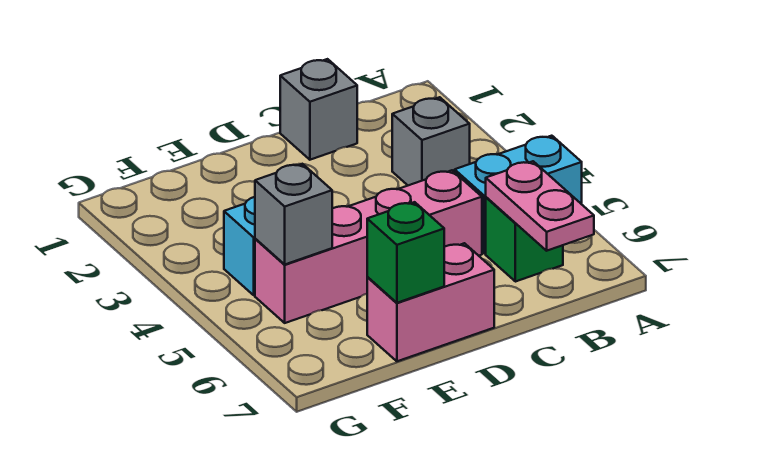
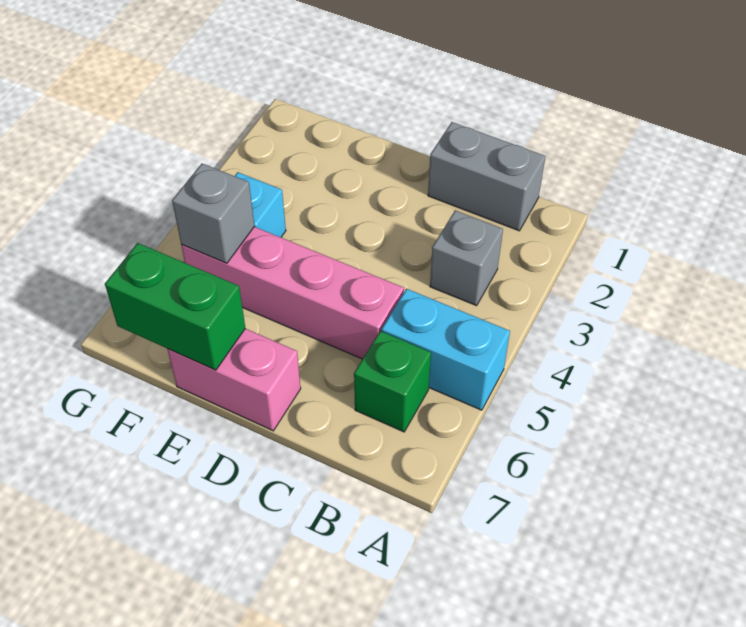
pink 1x2 plate [486,161,594,251] -> none
grey 1x1 brick [280,59,357,160] -> grey 1x2 brick [428,122,545,231]
green 1x1 brick [367,202,444,303] -> green 1x2 brick [105,243,245,370]

